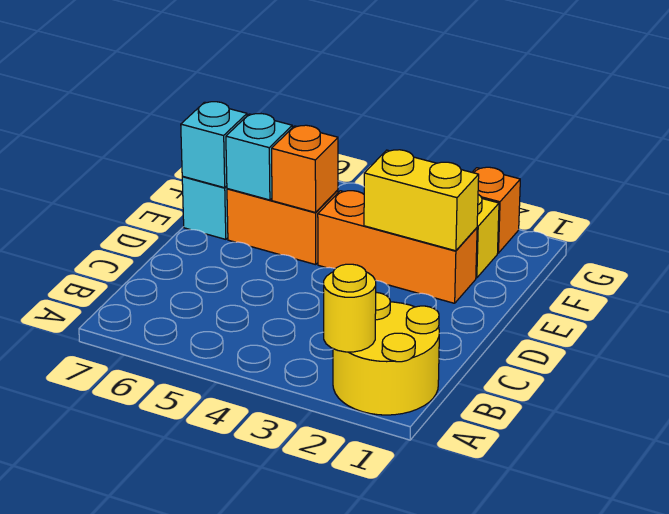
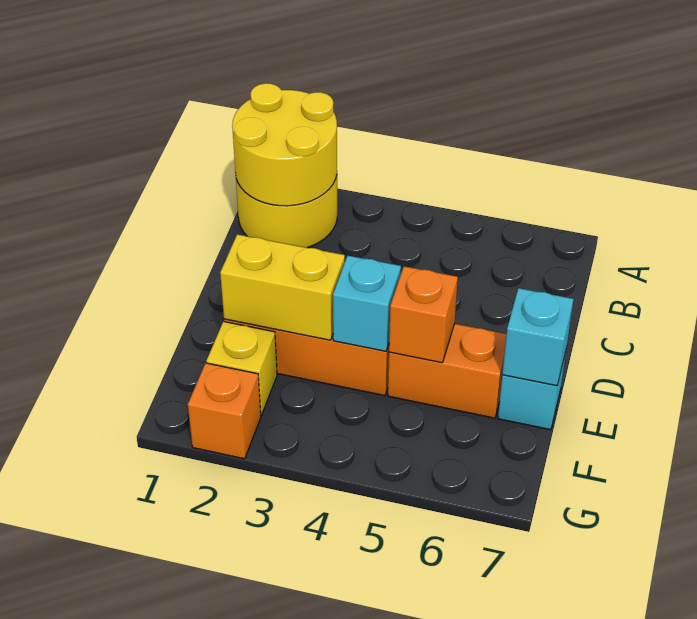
yellow 1x1 round brick [324,264,376,352] -> yellow 2x2 round brick [232,83,337,206]
cyan 1x1 brick [226,114,292,200] -> cyan 1x1 brick moved to [333,256,401,351]

